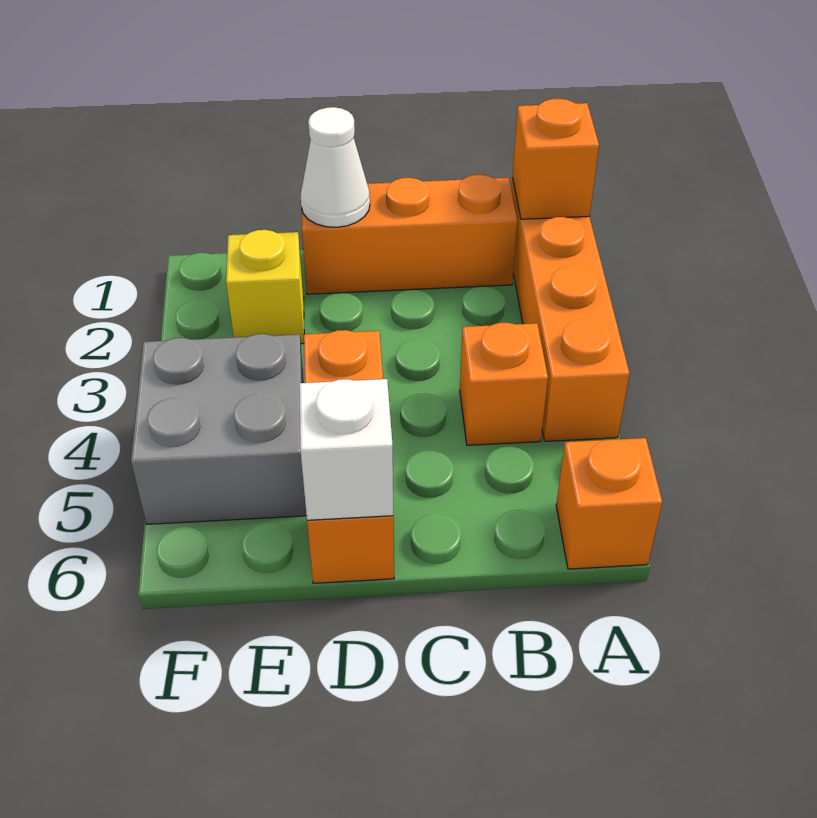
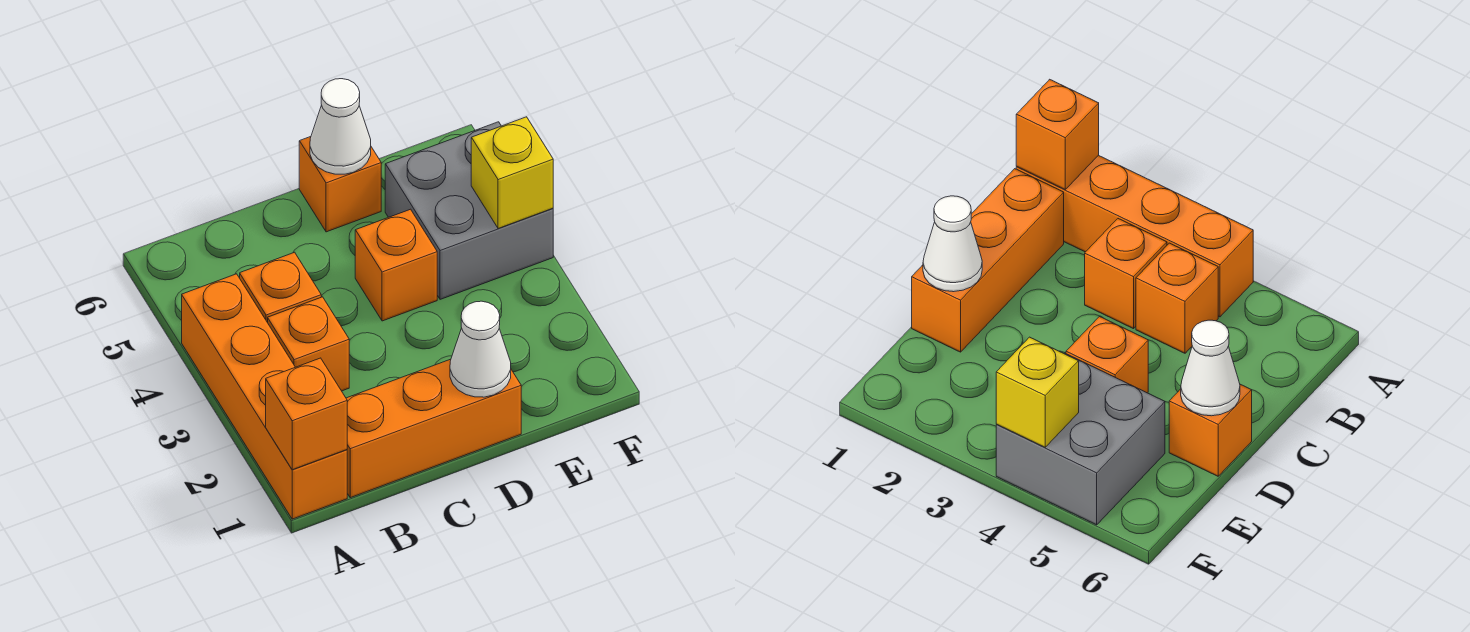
orange 1x1 brick [556,438,662,569] -> orange 1x1 brick moved to [268,297,349,391]
white 1x1 brick [299,379,394,520] -> white 1x1 cone [310,79,371,174]
yellow 1x1 brick [226,230,304,344] -> yellow 1x1 brick moved to [471,117,553,228]

